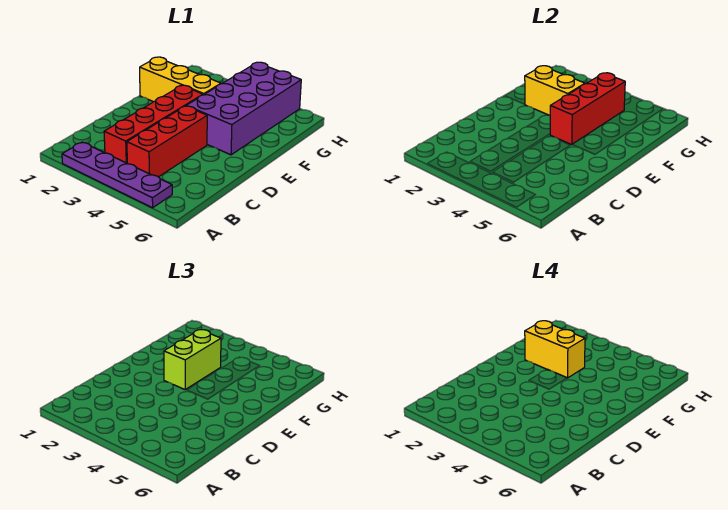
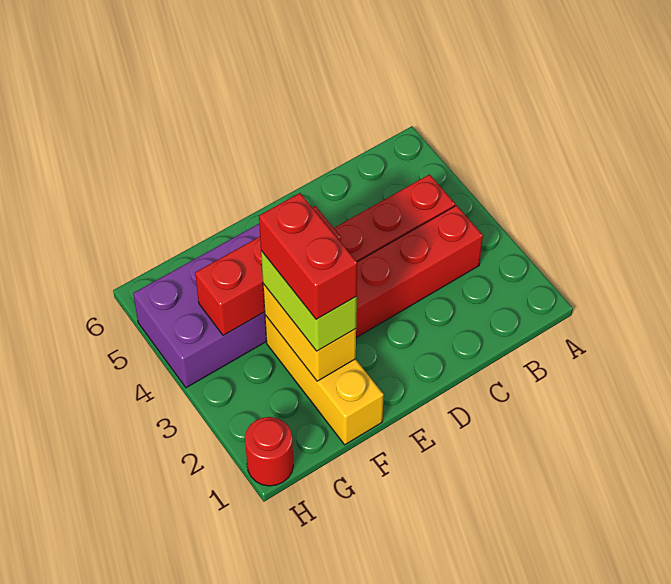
purple 1x4 plate [62,142,172,208] -> none
lime 1x2 brick [164,330,221,389] -> lime 1x2 brick turned to [261,251,357,351]
yellow 1x2 brick [525,321,585,378] -> red 1x2 brick [259,193,357,319]
none -> red 1x1 round brick [245,417,293,486]

